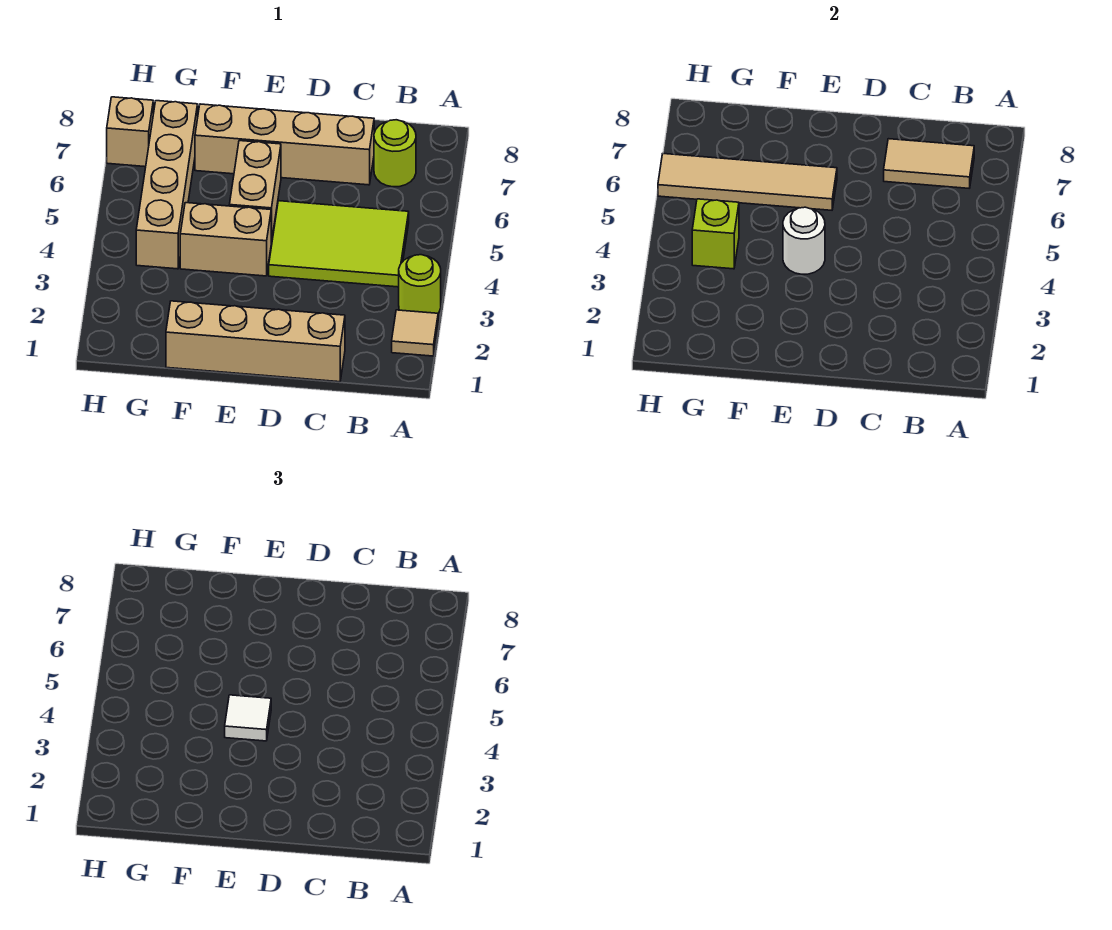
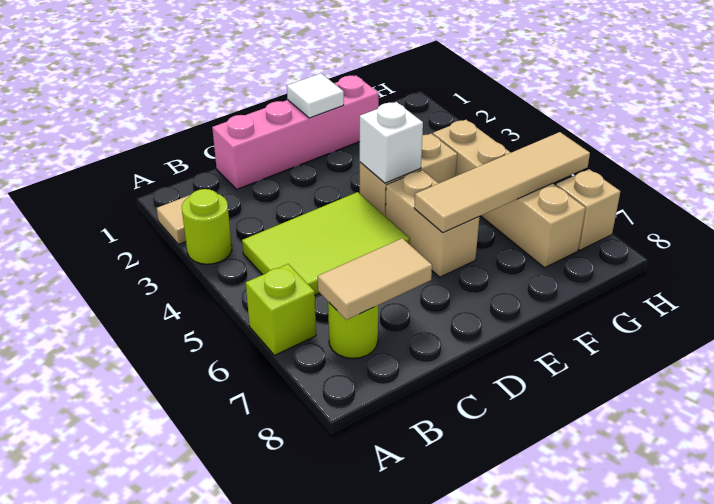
tan 1x4 brick [166,301,345,382] -> pink 1x4 brick [212,76,379,189]
tan 1x4 brick [195,104,374,185] -> none
white 1x1 round brick [783,207,825,274] -> white 1x1 brick [360,102,423,183]
white 1x1 tile [225,695,271,741] -> white 1x1 tile moved to [287,73,344,118]
lime 1x1 brick [692,199,739,269] -> lime 1x1 brick moved to [246,264,316,355]

